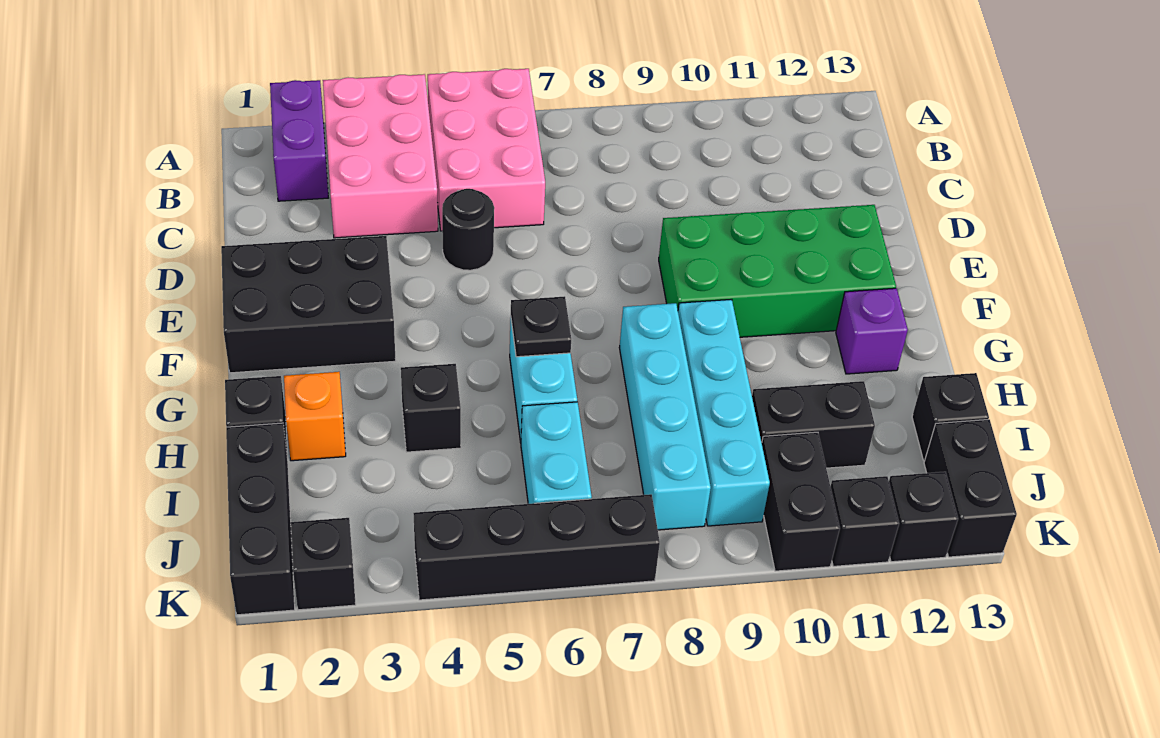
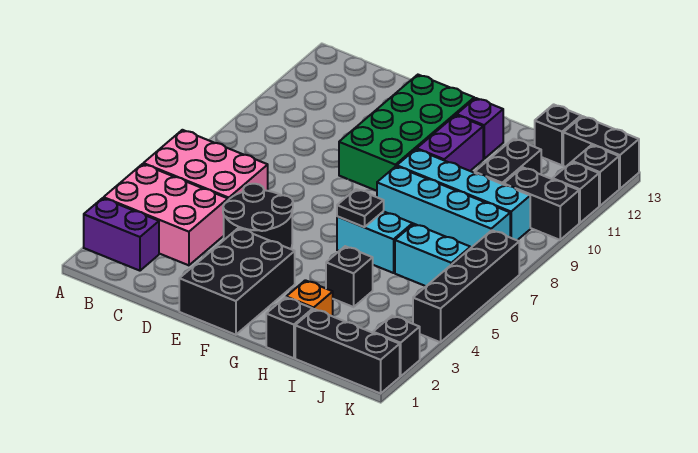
black 1x1 round brick [442,189,494,270] -> black 2x2 round brick [223,184,293,249]
none -> purple 1x2 brick [417,115,483,171]

